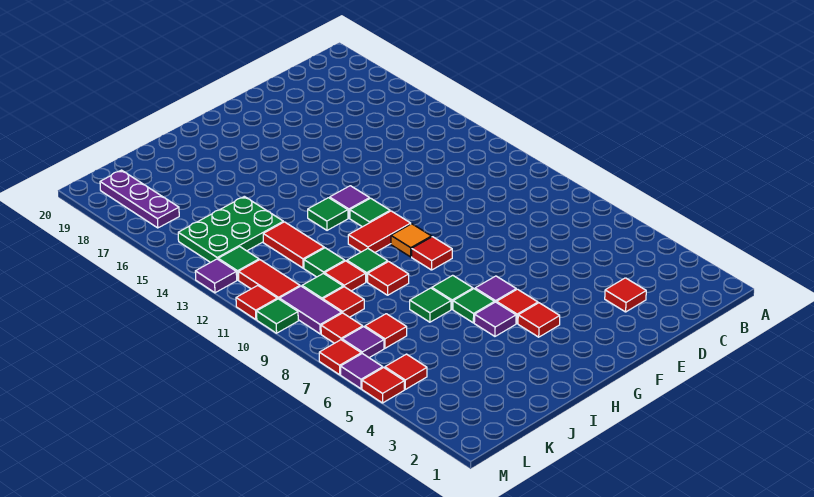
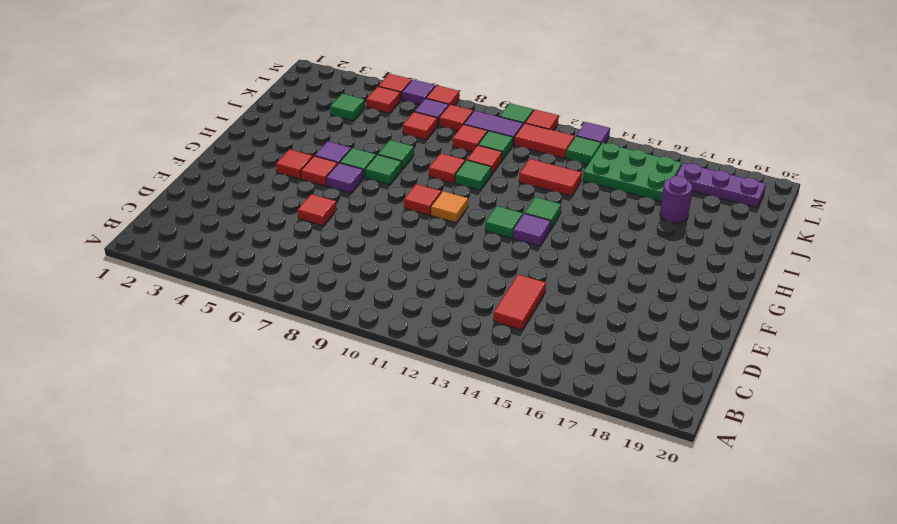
red 1x1 tile [605,278,646,312] -> red 1x1 tile moved to [298,194,337,226]
red 1x2 tile [348,211,411,252] -> red 1x2 tile moved to [494,275,546,330]
green 1x1 tile [304,248,345,277] -> green 1x1 tile moved to [330,94,365,121]
green 2x3 plate [178,196,283,262] -> green 2x3 plate turned to [583,143,682,201]
none -> purple 1x1 round brick [660,176,692,223]

